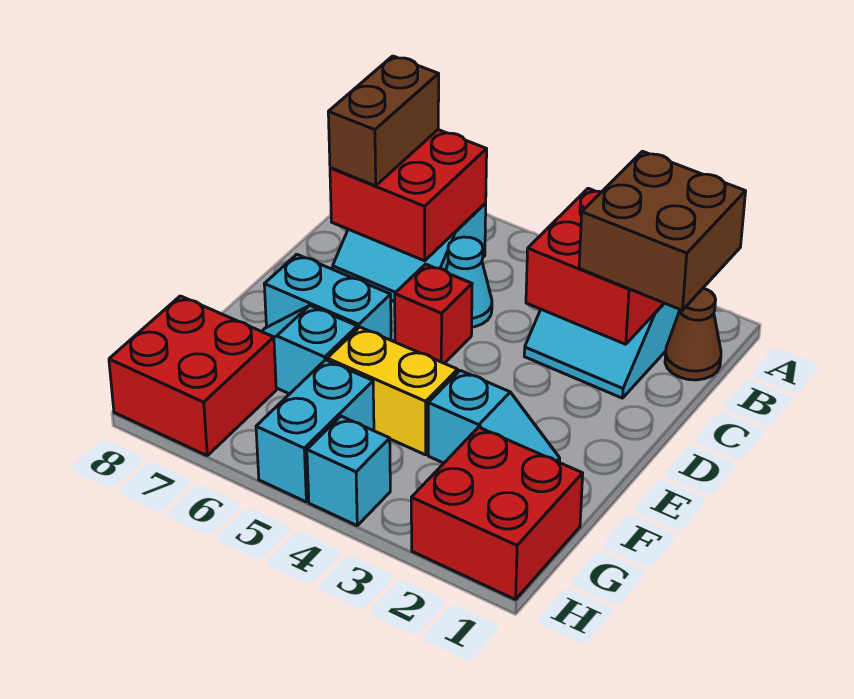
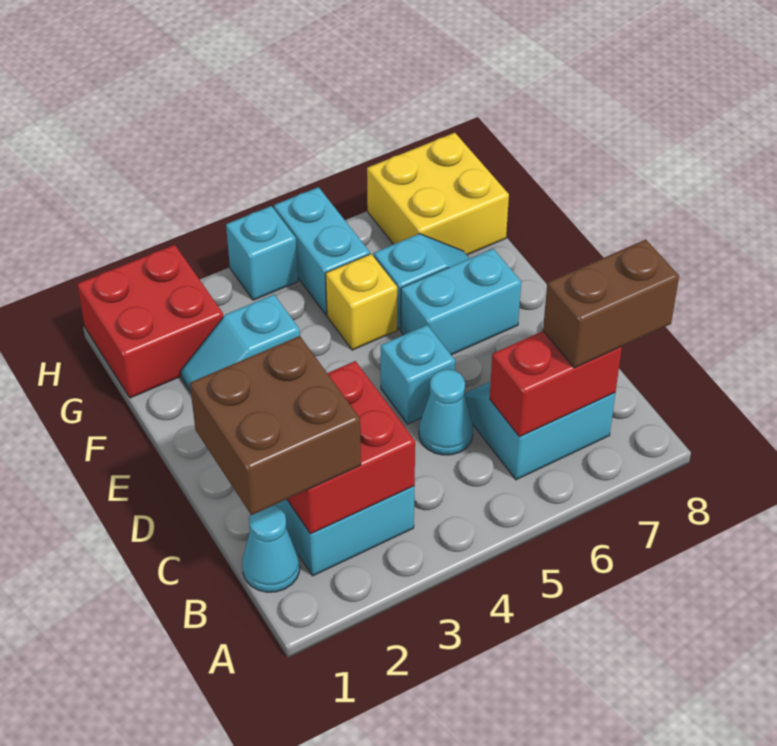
brown 1x1 cone [665,289,721,380] -> cyan 1x1 cone [242,505,300,592]
red 2x2 brick [330,130,487,261] -> red 1x2 brick [490,331,622,437]
brown 1x2 brick [328,56,439,186] -> brown 1x2 brick turned to [543,240,679,368]
red 1x1 brick [395,264,472,363] -> cyan 1x1 brick [381,325,455,424]
yellow 1x2 brick [327,327,458,455] -> yellow 1x1 brick [326,254,397,350]
red 2x2 brick [109,296,276,456] -> yellow 2x2 brick [367,133,509,255]

